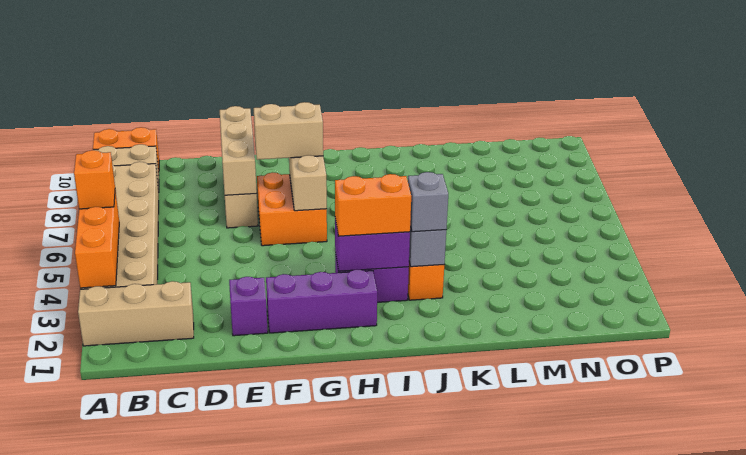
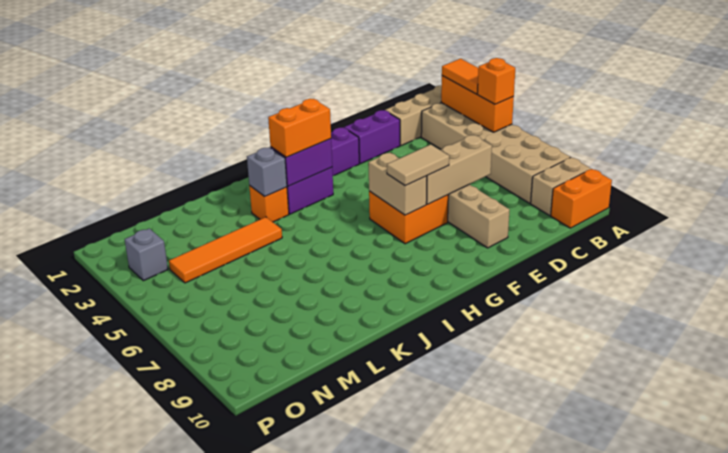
none -> orange 1x2 tile [442,59,478,94]
purple 1x1 brick [229,277,268,336] -> purple 1x2 brick [344,110,400,164]
tan 1x3 brick [220,106,257,195] -> tan 1x3 brick turned to [426,135,492,204]
tan 1x2 brick [254,102,323,160] -> tan 1x2 tile [387,144,449,186]
grey 1x1 brick [408,172,448,232] -> grey 1x1 brick moved to [125,228,168,281]
none -> orange 1x4 tile [169,217,282,283]

